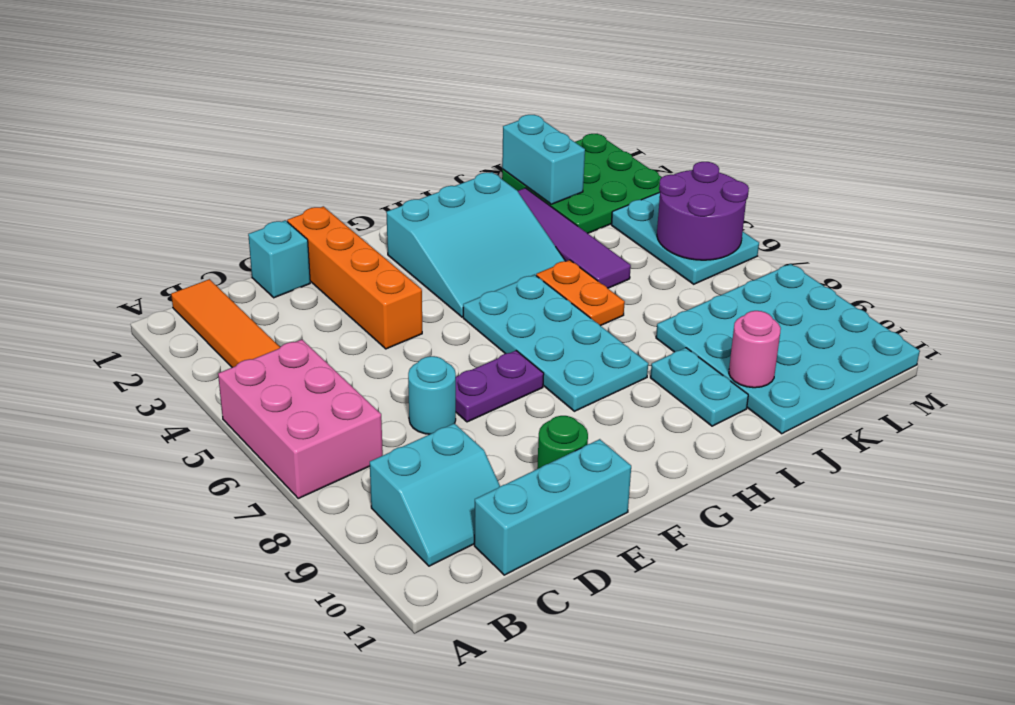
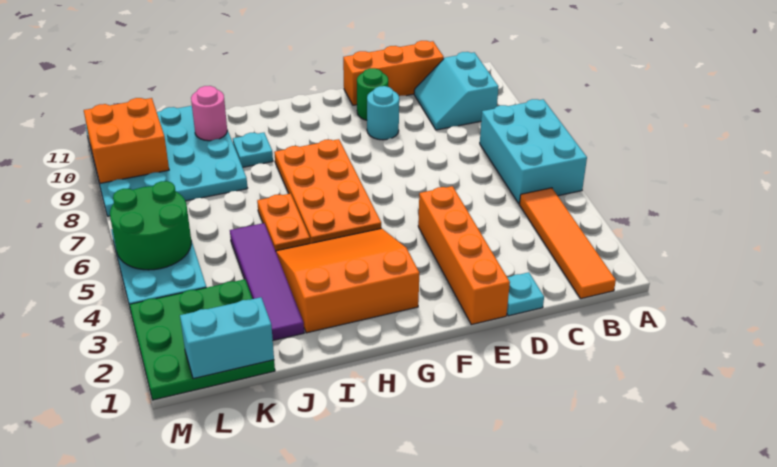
pink 2x3 brick [218,340,383,498] -> cyan 2x3 brick [480,99,587,204]
cyan 2x2 slope [370,423,500,566] -> cyan 2x2 slope turned to [414,52,499,130]
cyan 1x3 brick [474,439,631,575] -> orange 1x3 brick [343,41,444,105]
cyan 1x1 brick [248,220,310,298] -> cyan 1x1 plate [507,272,544,316]
cyan 1x1 round brick [408,356,456,434] -> cyan 1x1 round brick moved to [367,86,399,140]
purple 1x2 plate [456,351,544,422] -> none
cyan 3x3 slope [386,172,565,317] -> orange 3x3 slope [276,228,419,333]
cyan 2x4 plate [463,275,648,411] -> orange 2x4 plate [274,139,381,243]
cyan 1x2 plate [650,348,748,426] -> cyan 1x1 plate [233,133,273,167]
cyan 1x2 brick [502,115,585,204] -> cyan 1x2 brick turned to [180,297,274,379]
purple 2x2 round brick [657,162,749,260] -> green 2x2 round brick [110,181,191,270]
none -> orange 2x2 brick [84,98,169,183]

